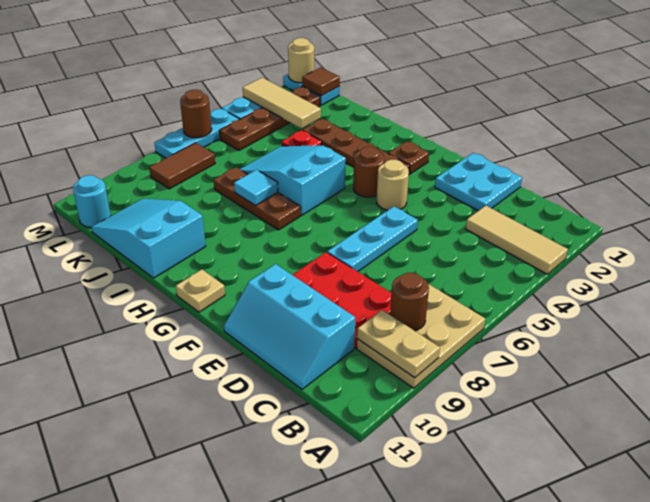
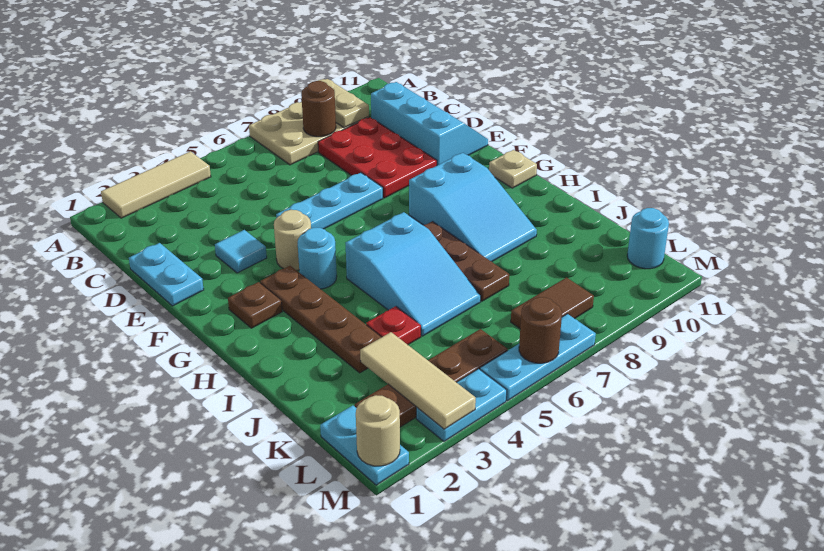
tan 1x3 tile [466,206,568,274] -> tan 1x3 tile turned to [101,151,211,218]
cyan 2x2 plate [435,153,522,211] -> cyan 1x2 plate [129,243,204,306]
brown 1x1 round brick [353,147,384,197] -> cyan 1x1 round brick [298,228,337,289]
cyan 1x1 tile [234,170,278,205] -> cyan 1x1 tile moved to [215,230,267,273]
cyan 2x3 slope [91,199,206,278] -> cyan 2x3 slope moved to [409,153,537,261]
brown 1x1 tile [302,67,340,96] -> none

